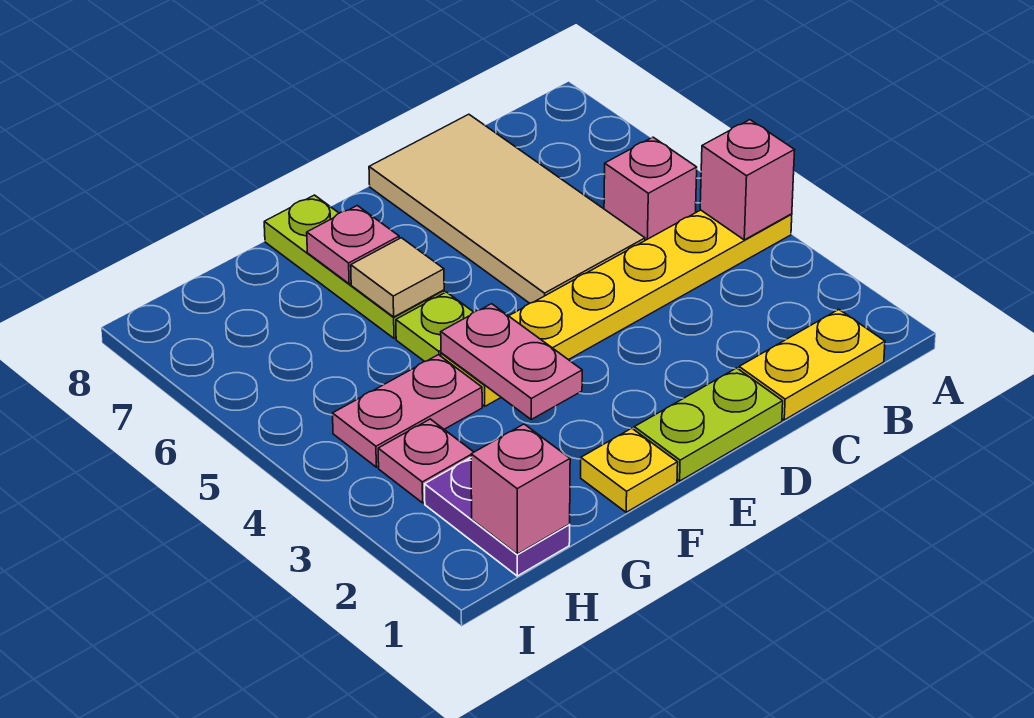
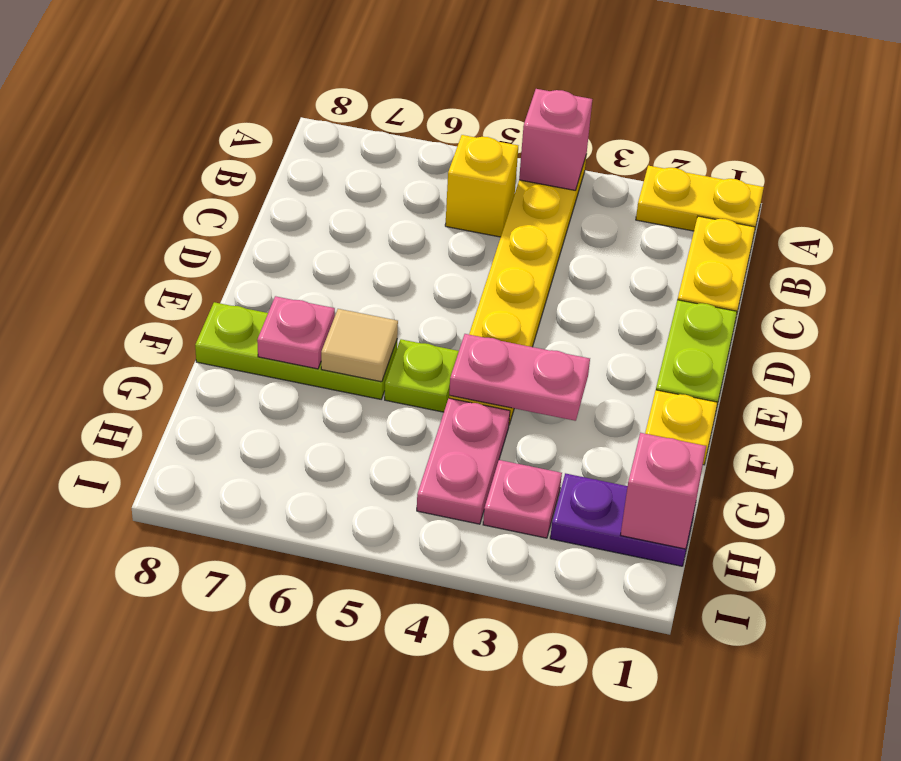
none -> yellow 1x2 plate [636,166,764,232]
pink 1x1 brick [604,137,697,240] -> yellow 1x1 brick [445,135,518,237]
tan 2x4 tile [369,114,645,303] -> none

